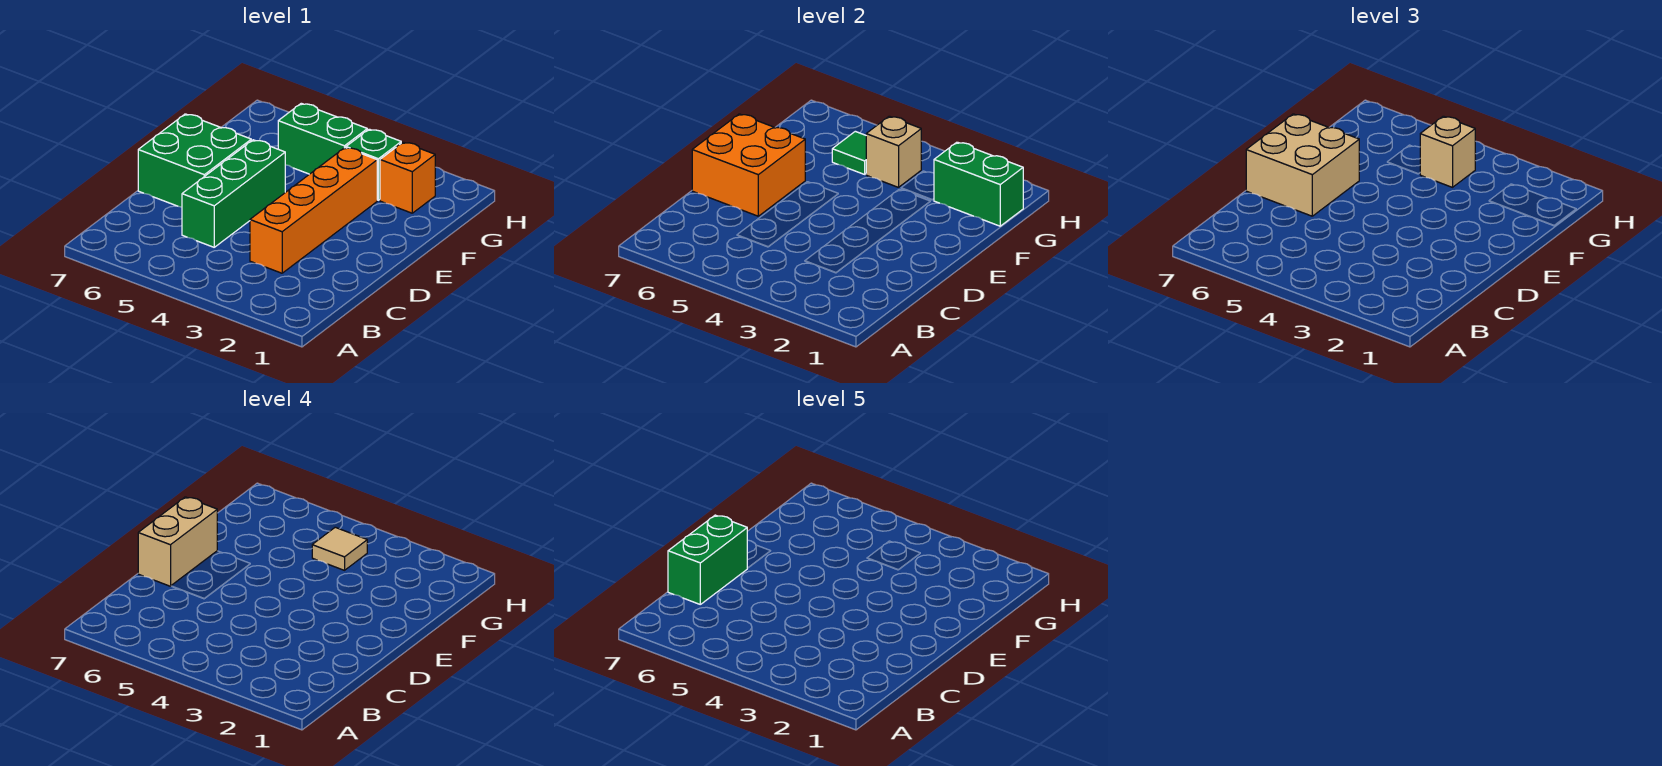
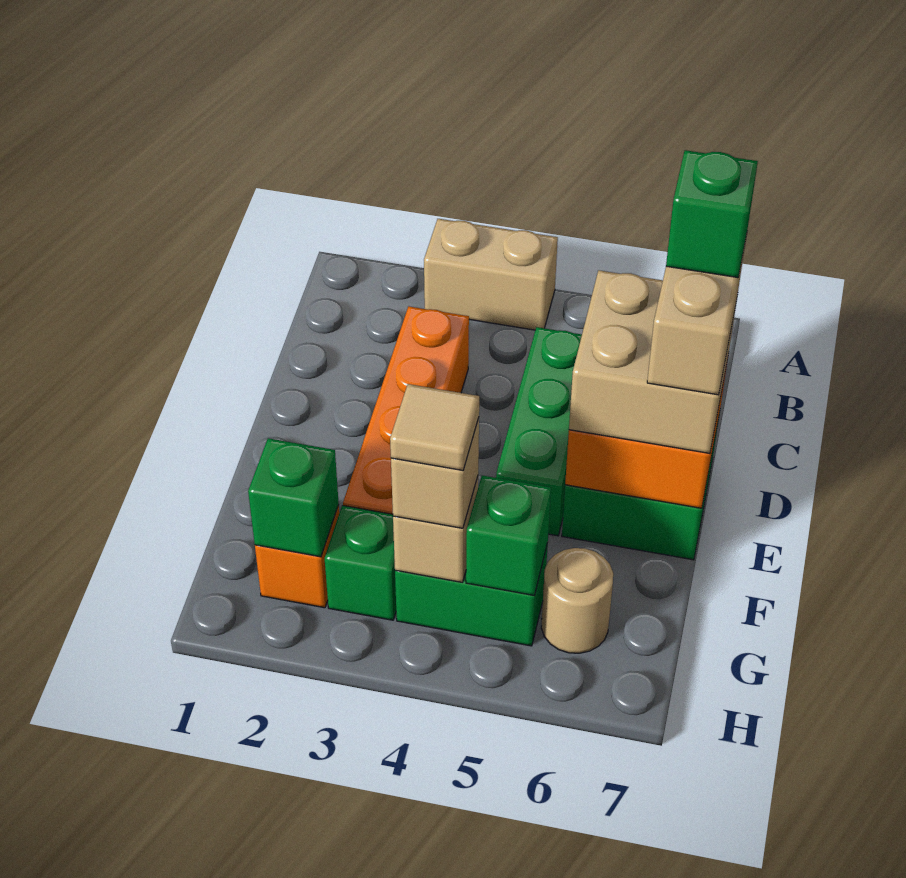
none -> tan 1x2 brick [424,219,558,330]
green 1x2 brick [668,515,747,604] -> green 1x1 brick [666,150,758,278]
green 1x2 brick [934,142,1023,226] -> green 1x1 brick [248,438,339,557]
green 1x1 tile [832,131,866,174] -> green 1x1 brick [466,475,551,596]
none -> tan 1x1 round brick [541,548,613,653]

